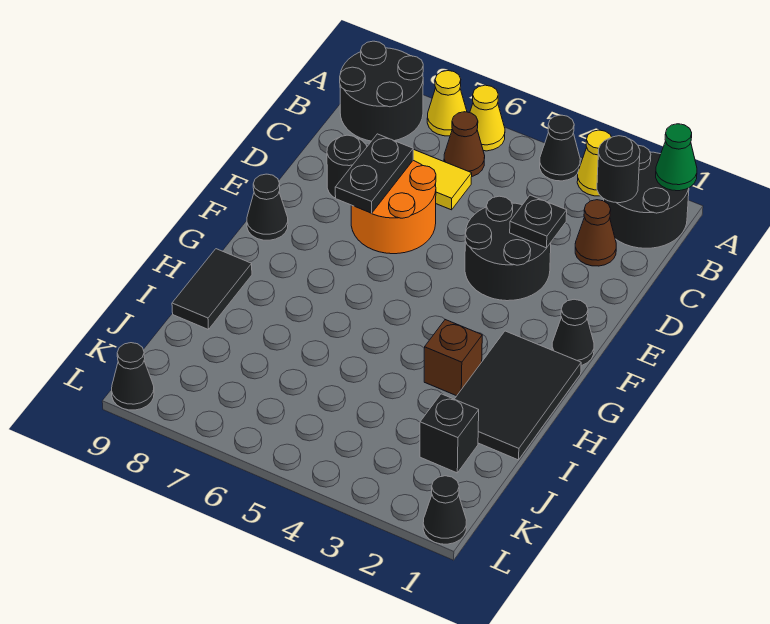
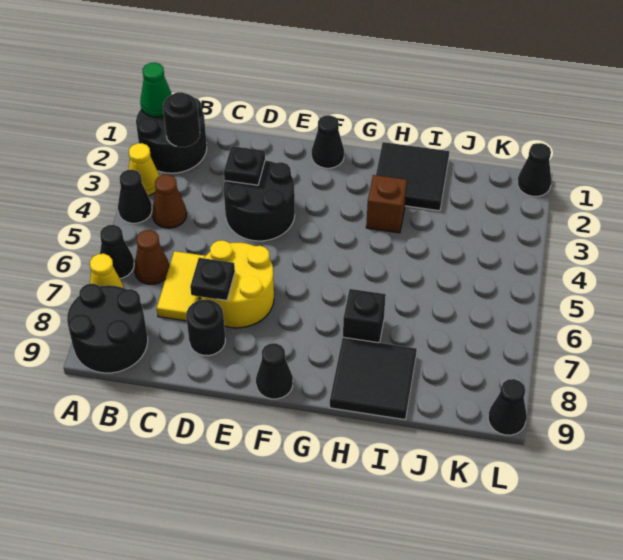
yellow 1x1 cone [470,85,505,151] -> black 1x1 cone [100,225,134,279]
brown 1x1 cone [575,200,616,266] -> brown 1x1 cone moved to [152,174,187,228]
orange 2x2 round brick [351,161,436,254] -> yellow 2x2 round brick [201,240,274,328]
black 1x2 plate [335,134,413,213] -> black 1x1 plate [190,258,235,301]
black 2x3 tile [455,331,581,460] -> black 2x2 tile [376,142,449,211]
black 1x2 tile [172,249,252,330] -> black 2x2 tile [330,337,417,420]
black 1x1 brick [420,394,479,473] -> black 1x1 brick moved to [343,289,386,343]

